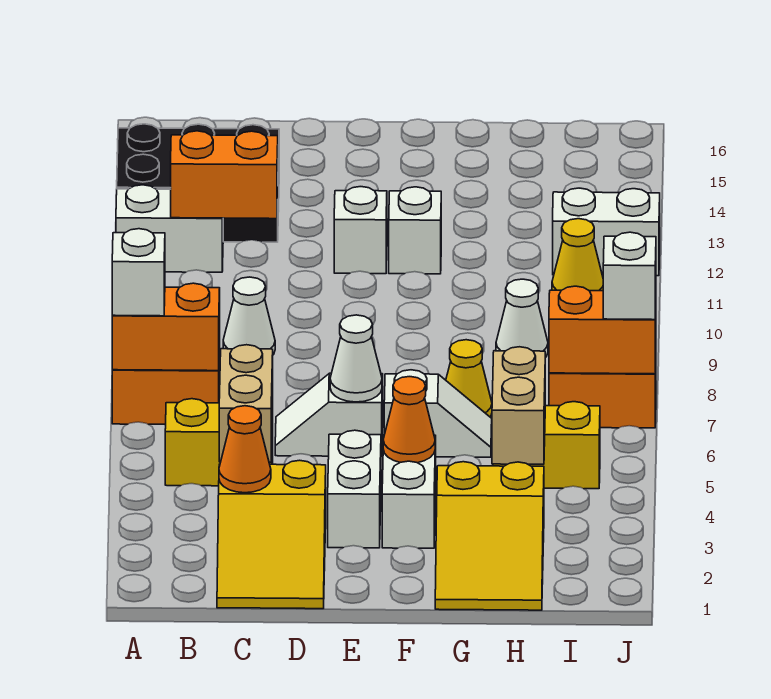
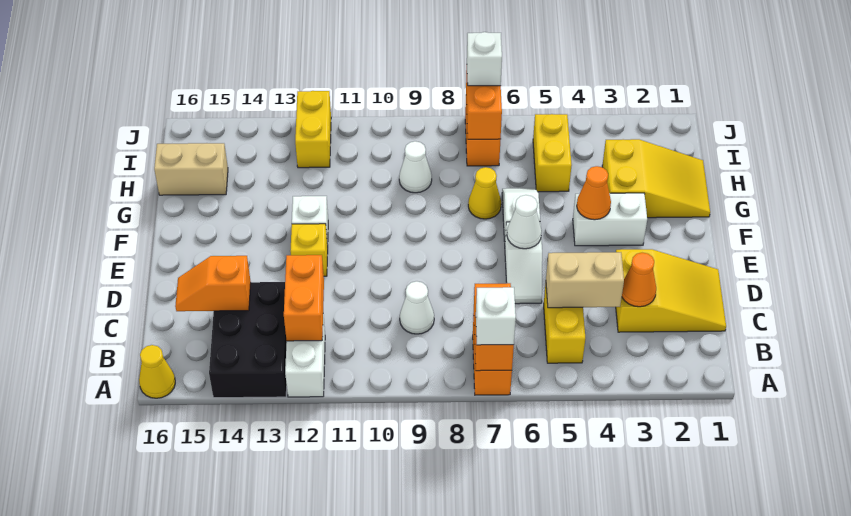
none -> orange 1x2 slope [175,256,251,311]
white 1x2 brick [328,430,381,548] -> none
white 1x1 brick [334,187,387,274] -> yellow 1x1 brick [290,224,328,276]
tan 1x2 brick [492,347,545,464] -> tan 1x2 brick moved to [154,143,228,195]
yellow 1x1 cone [552,219,603,291] -> yellow 1x1 cone moved to [139,345,175,398]
white 1x2 brick [553,188,660,276] -> yellow 1x2 brick [295,91,331,168]

